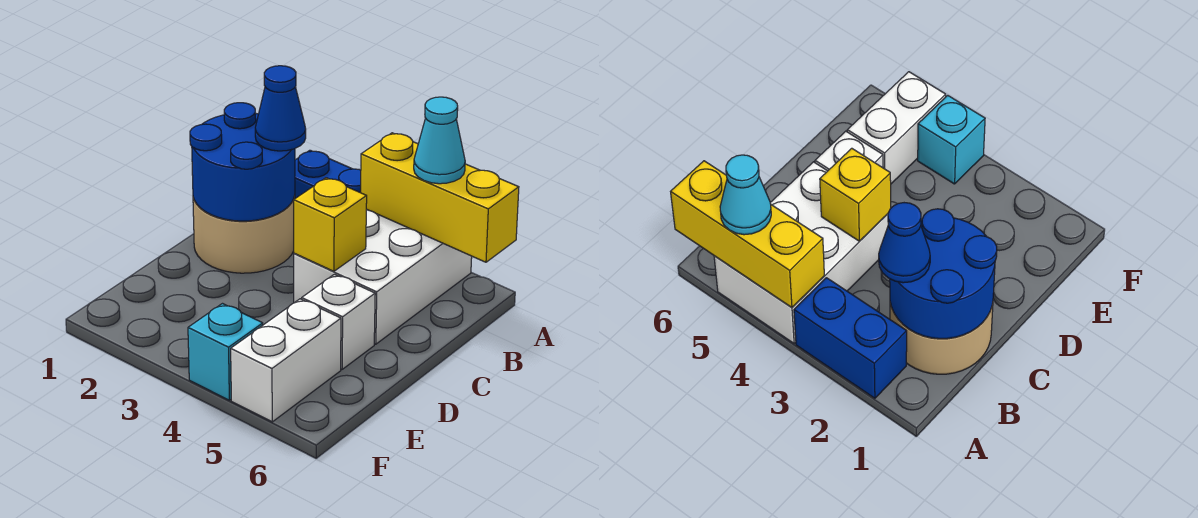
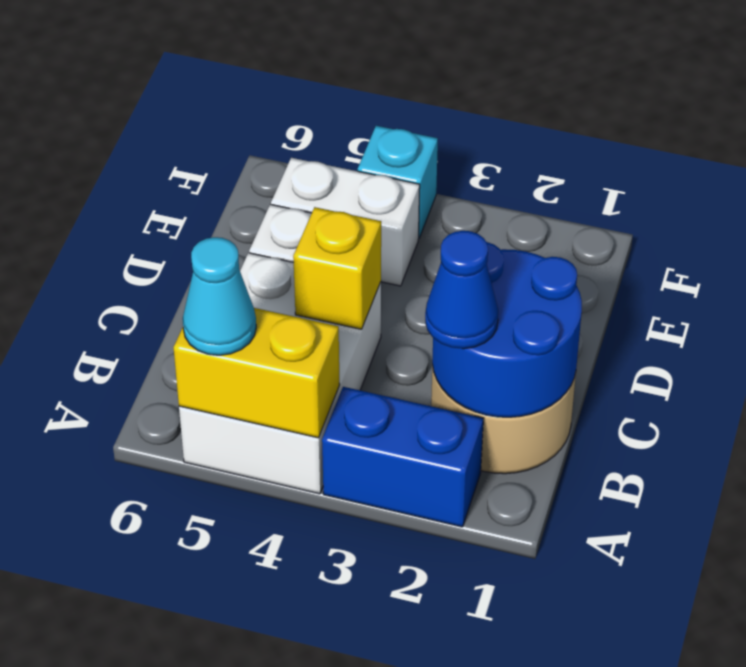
yellow 1x3 brick [361,133,519,262] -> yellow 1x2 brick [174,308,340,438]
white 1x2 brick [231,299,341,422] -> white 1x2 brick turned to [271,158,420,286]

